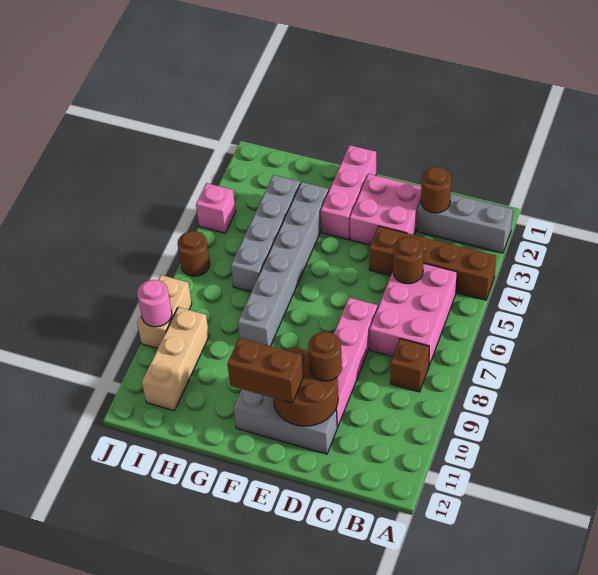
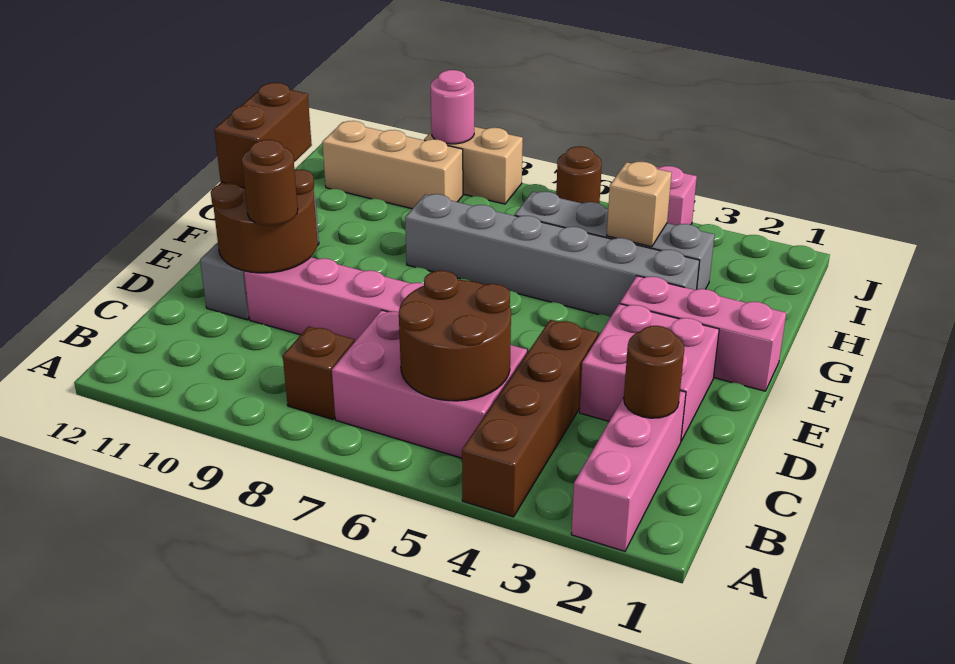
grey 1x3 brick [417,194,513,253] -> pink 1x3 brick [571,391,686,551]
brown 1x1 round brick [393,237,424,284] -> brown 2x2 round brick [399,271,511,401]
none -> tan 1x1 brick [607,162,672,247]

